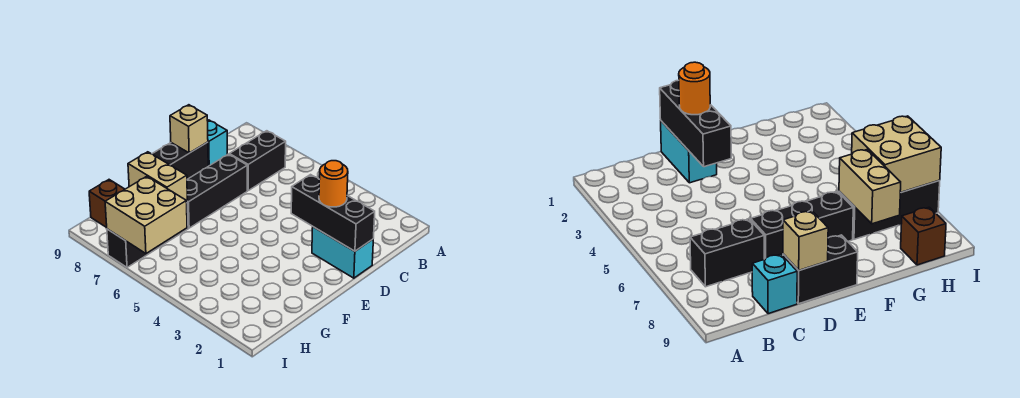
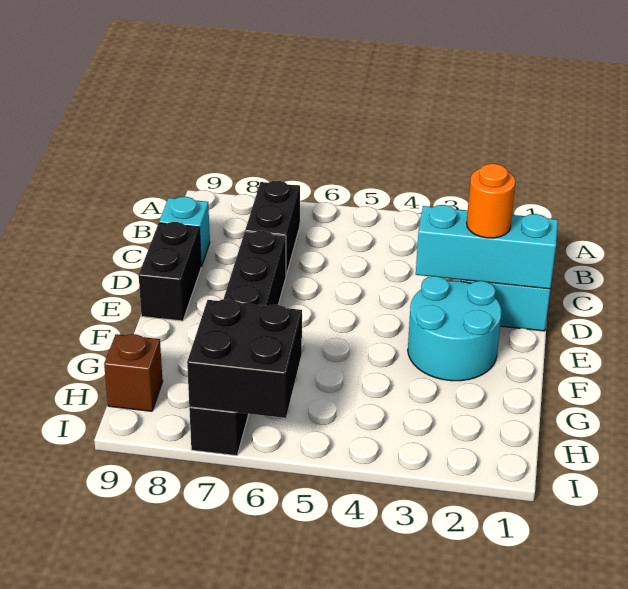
black 1x3 brick [291,175,375,251] -> cyan 1x3 brick [416,205,558,289]
tan 1x1 brick [170,105,208,153] -> none
none -> cyan 2x2 round brick [408,276,501,381]
tan 1x2 brick [128,152,188,203] -> none
tan 2x2 brick [105,176,187,253] -> black 2x2 brick [187,299,302,418]

